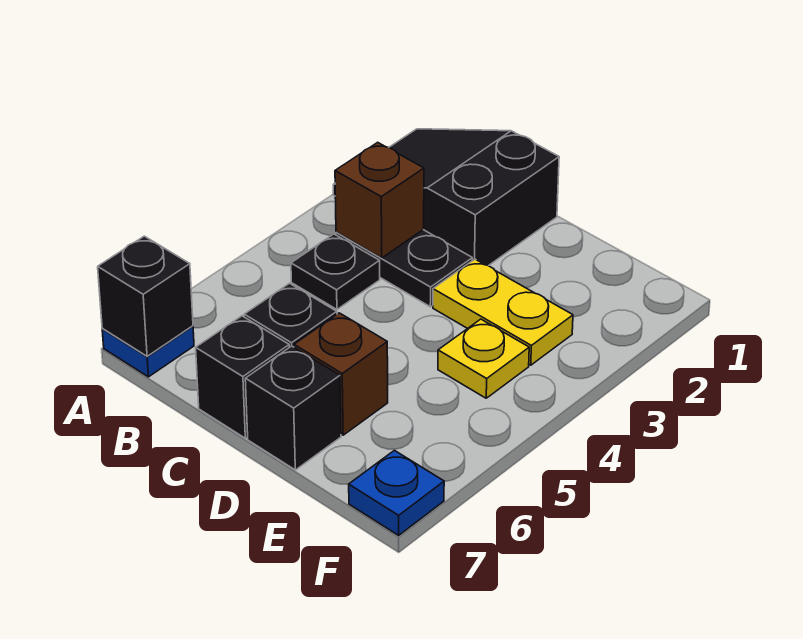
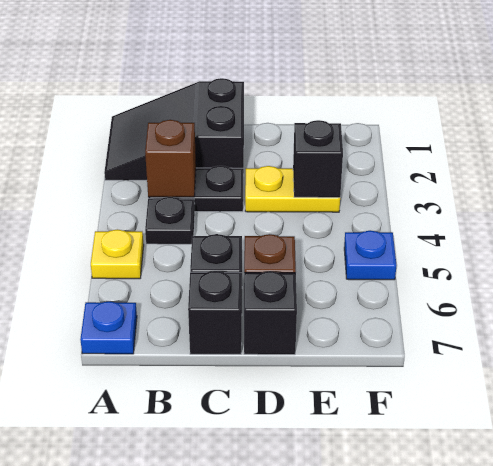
black 1x1 brick [98,236,193,356] -> black 1x1 brick moved to [293,120,343,198]
yellow 1x1 plate [438,319,529,398] -> yellow 1x1 plate moved to [91,229,144,279]
blue 1x1 plate [349,450,444,535] -> blue 1x1 plate moved to [344,230,396,280]

